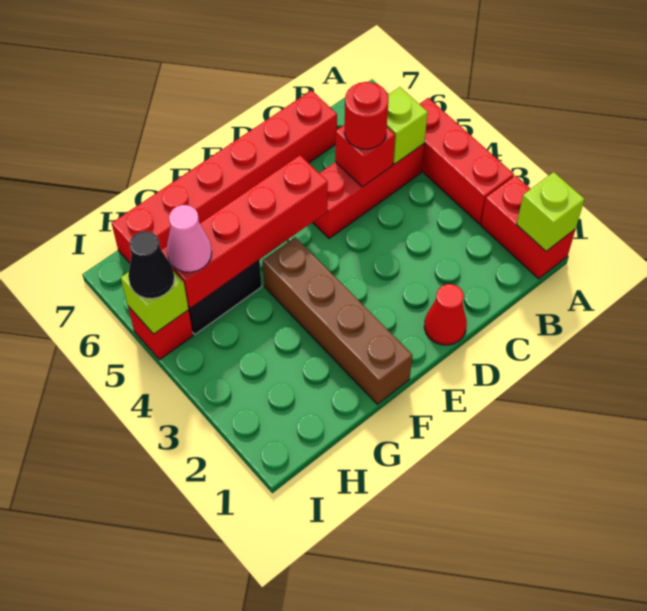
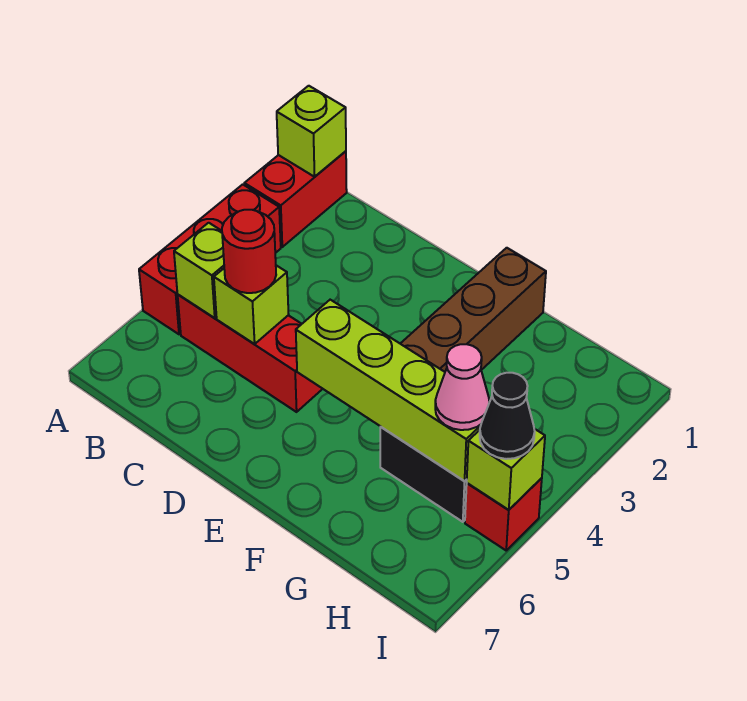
red 1x1 brick [335,125,395,187] -> lime 1x1 brick [214,265,289,344]
red 1x6 brick [112,90,337,263] -> none
red 1x1 cone [424,284,467,345] -> none
red 1x4 brick [161,155,328,308] -> lime 1x4 brick [296,300,490,481]

